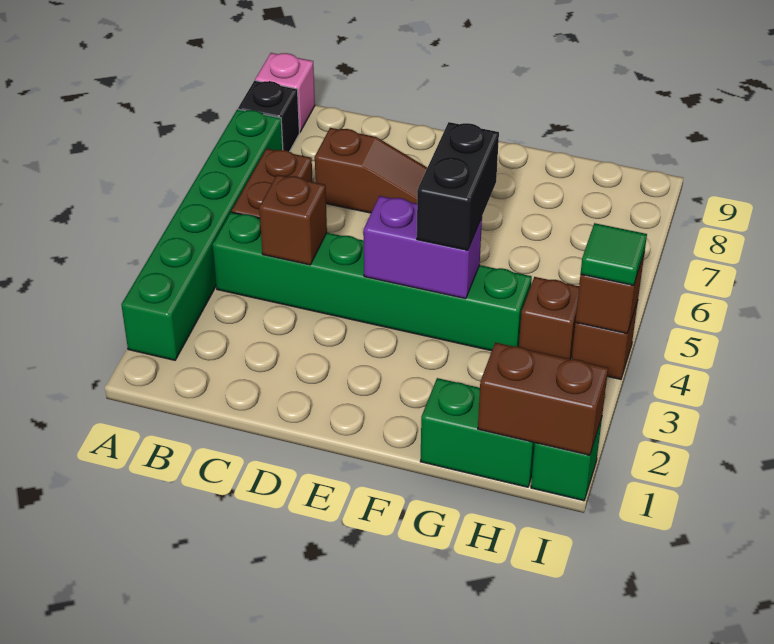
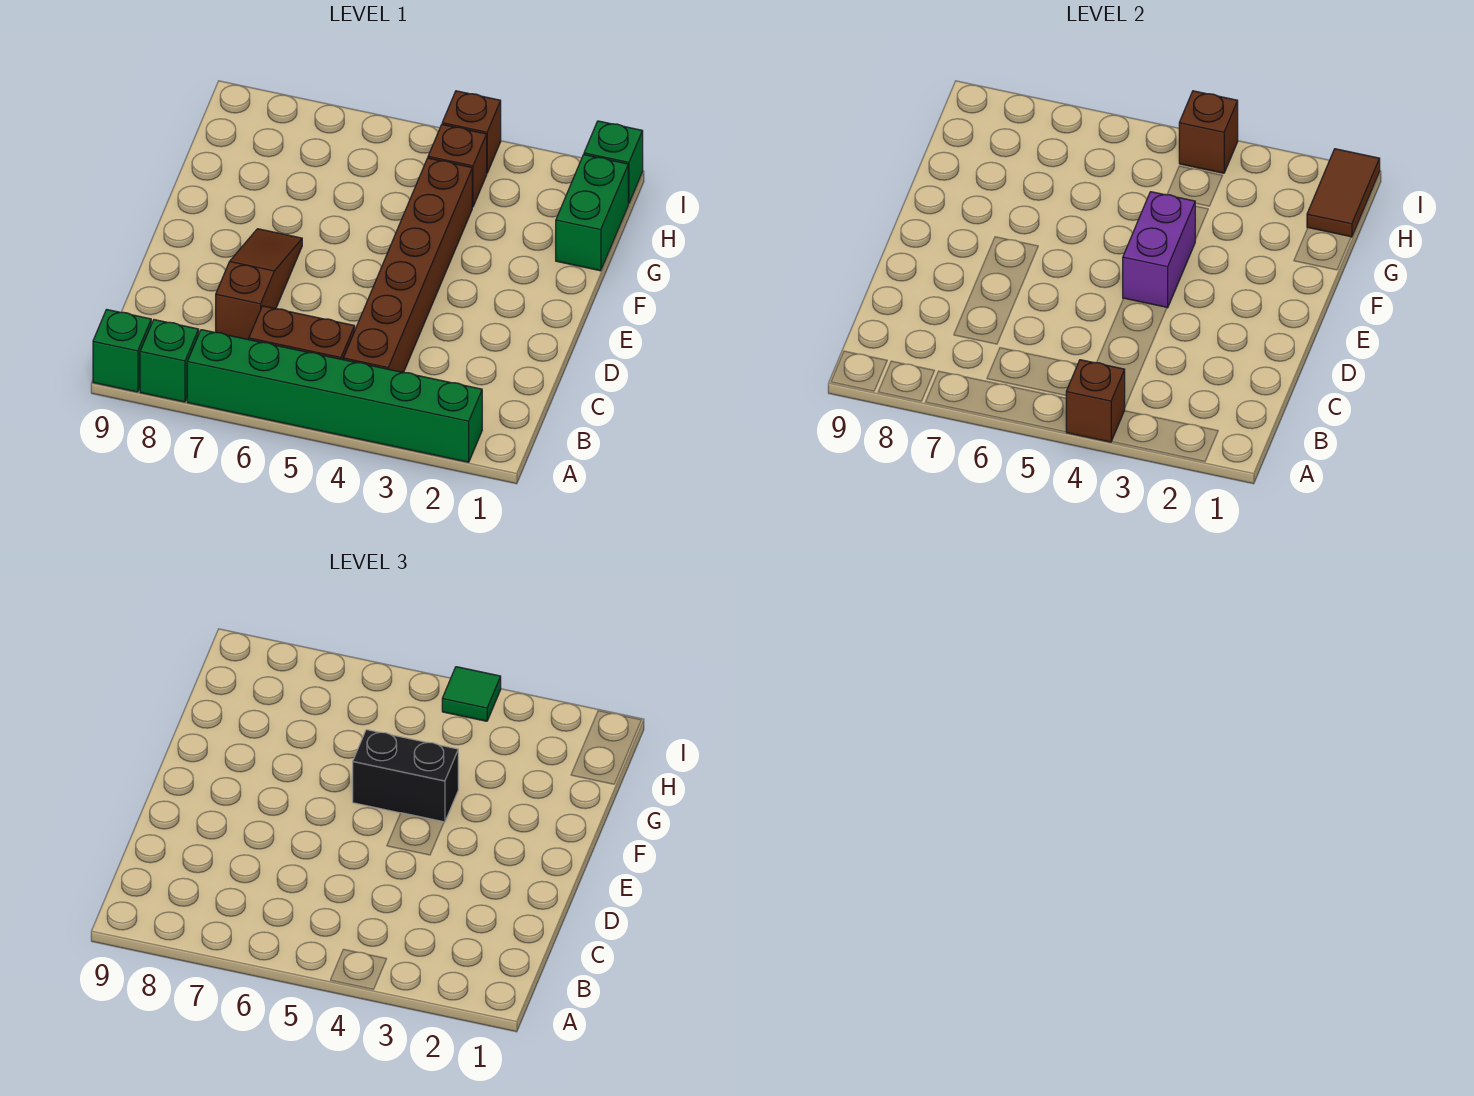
black 1x1 brick [238,81,299,152] -> green 1x1 brick [140,320,199,402]
pink 1x1 brick [255,53,315,132] -> green 1x1 brick [93,309,151,392]
green 1x6 brick [213,212,532,351] -> brown 1x6 brick [343,158,472,372]
brown 1x1 brick [259,175,327,265] -> brown 1x1 brick moved to [1066,360,1125,442]
brown 1x2 brick [478,342,608,455] -> brown 1x2 tile [1307,149,1380,237]

